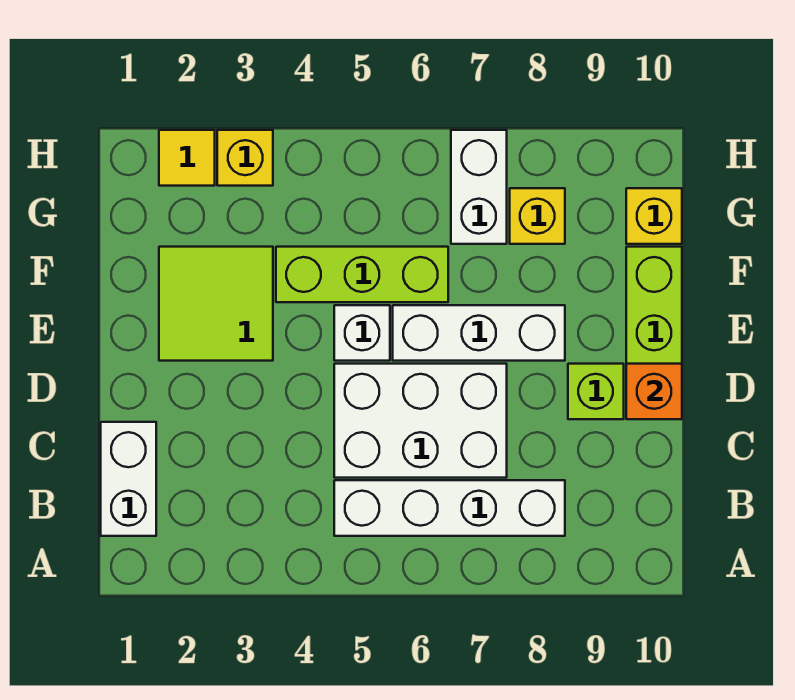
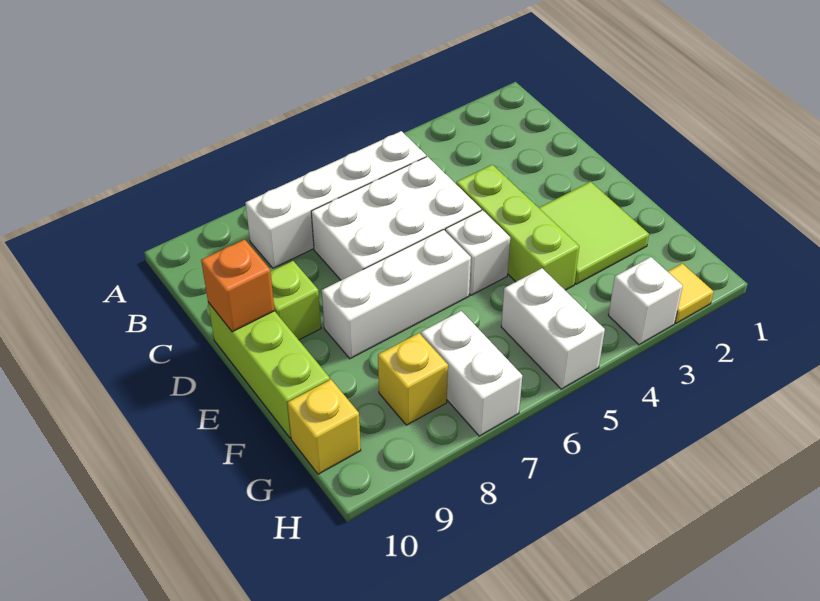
white 1x2 brick [101,422,156,536] -> white 1x2 brick moved to [501,268,605,389]
lime 1x3 brick [276,247,448,302] -> lime 1x3 brick turned to [456,165,579,290]
yellow 1x1 brick [217,130,273,186] -> white 1x1 brick [608,257,683,345]

